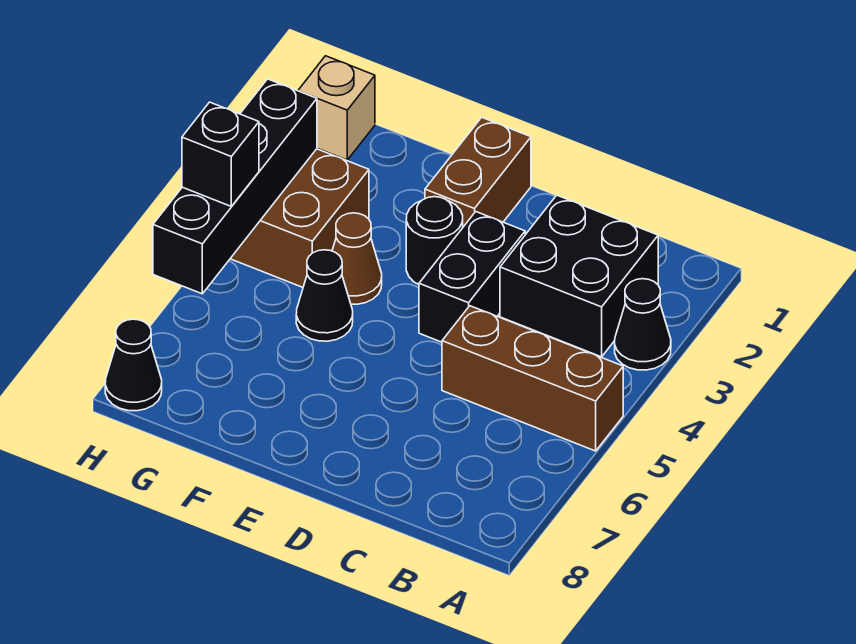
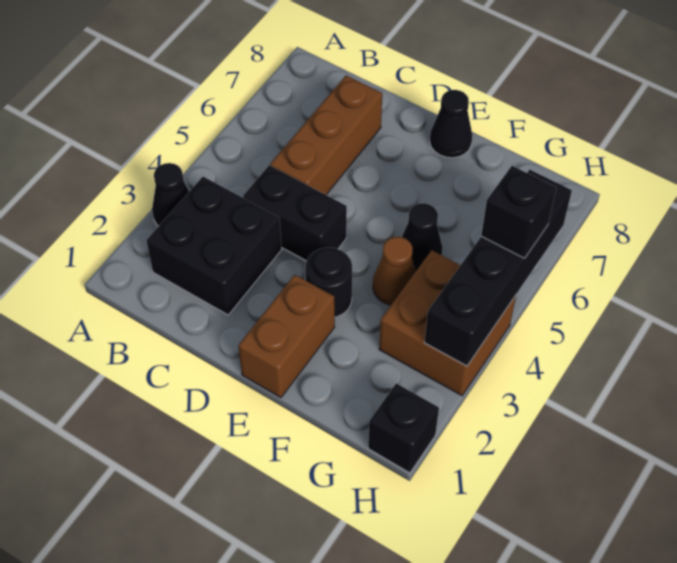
brown 1x3 brick [442,306,623,451] -> brown 1x3 brick turned to [270,76,382,195]
black 1x2 brick [419,212,525,342] -> black 1x2 brick turned to [243,165,347,261]
tan 1x1 brick [298,56,375,160] -> black 1x1 brick [368,383,439,473]
black 1x1 cone [105,319,162,411] -> black 1x1 cone moved to [430,90,472,158]

